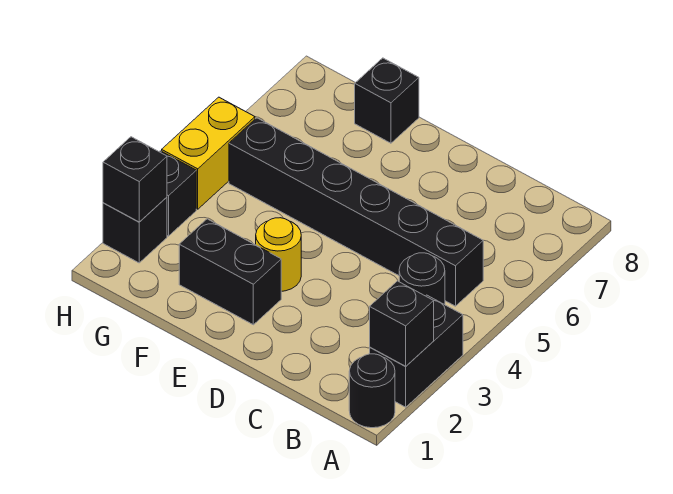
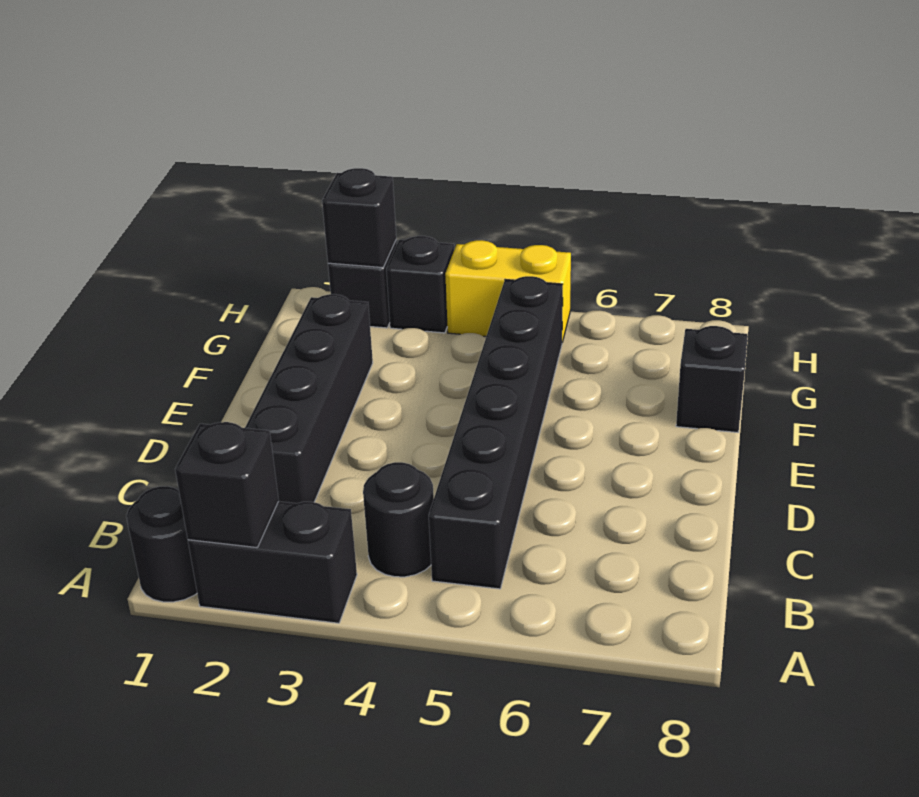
black 1x2 brick [179,219,281,325] -> black 1x4 brick [245,294,373,503]
yellow 1x1 round brick [256,218,301,291] -> none

